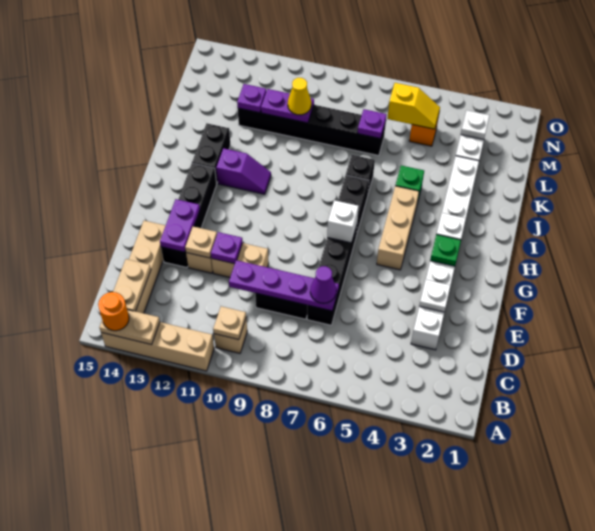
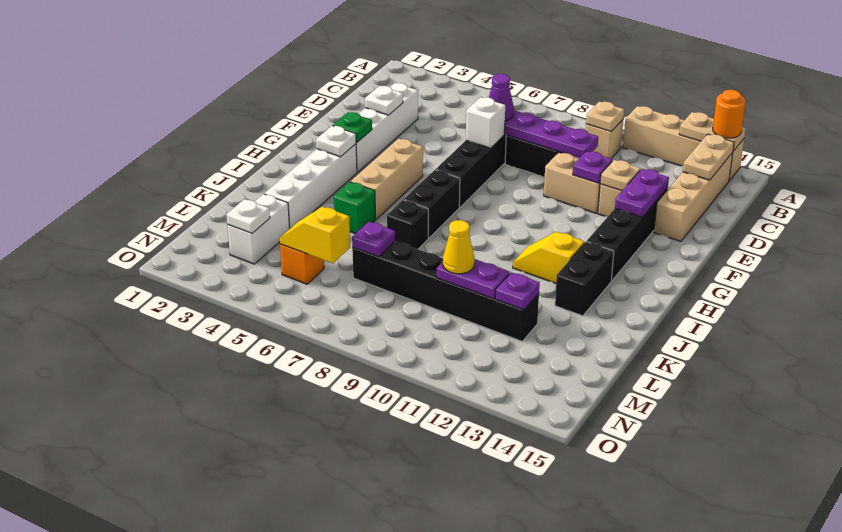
white 1x1 brick [327,200,359,243] -> white 1x1 brick moved to [466,97,505,148]
purple 1x2 slope [216,148,271,194] -> yellow 1x2 slope [513,232,584,283]

